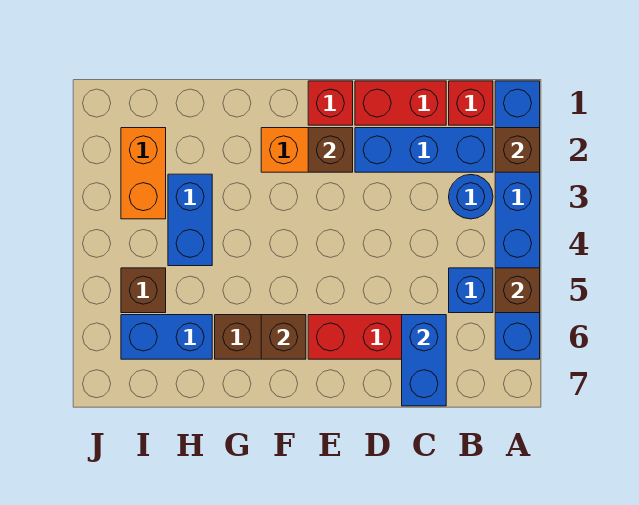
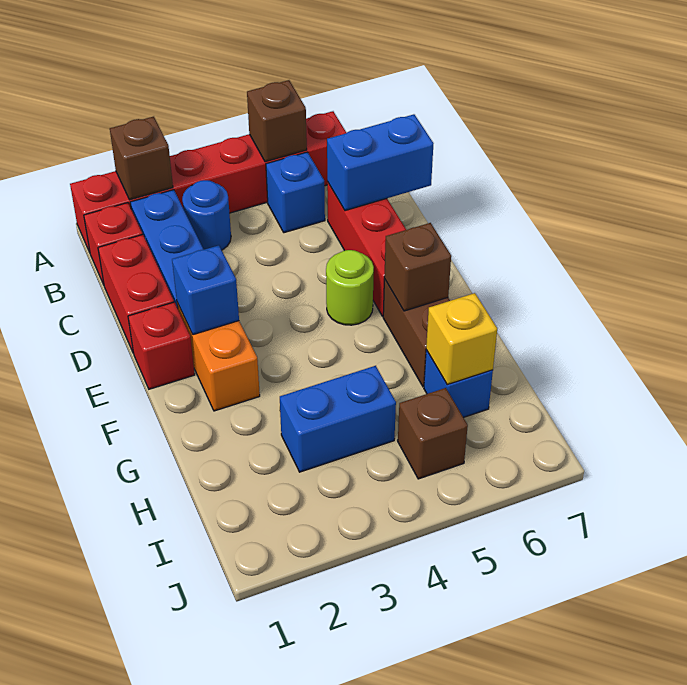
blue 1x6 brick [495,81,540,359] -> red 1x6 brick [70,111,346,252]
brown 1x1 brick [308,128,353,172] -> blue 1x1 brick [172,245,239,335]
none -> lime 1x1 round brick [326,250,374,325]
blue 1x2 brick [121,315,212,359] -> blue 1x1 brick [424,350,493,418]
none -> yellow 1x1 brick [426,293,497,385]
orange 1x2 brick [121,128,166,219] -> none

